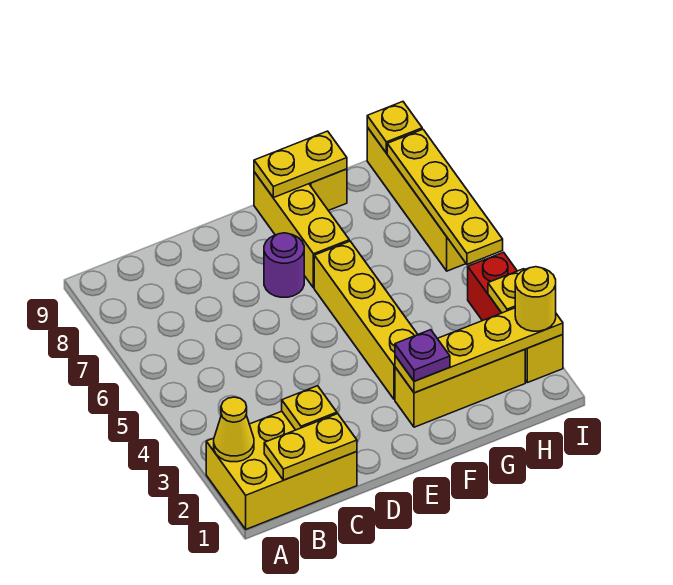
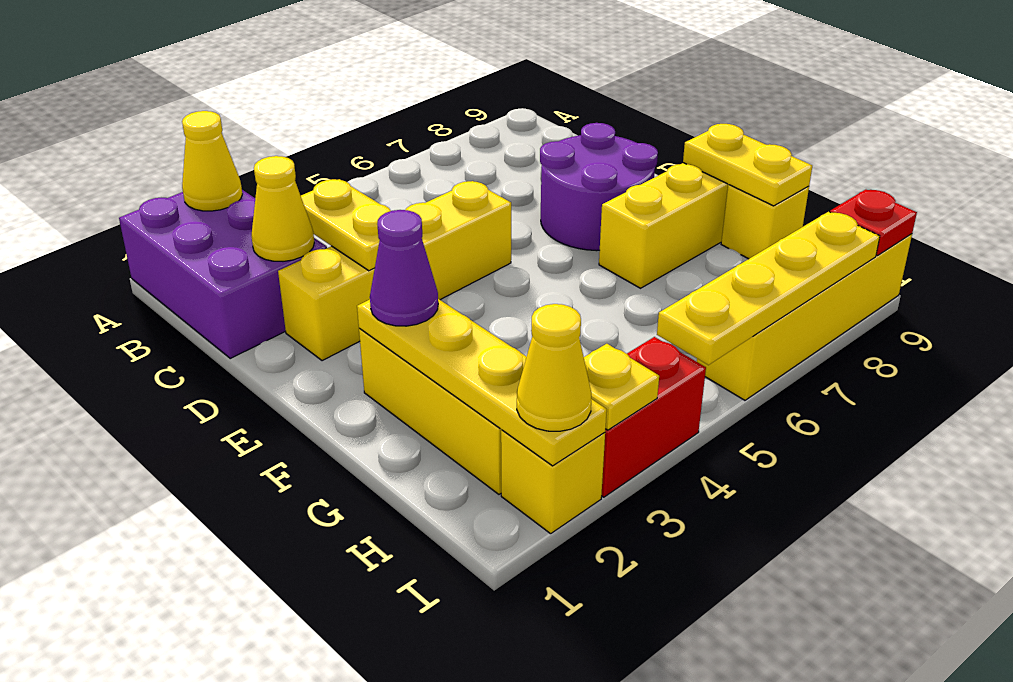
yellow 2x3 brick [206,411,357,529] -> purple 2x3 brick [119,190,327,358]
yellow 1x2 plate [264,414,357,480] -> yellow 1x2 plate moved to [301,179,391,271]
yellow 1x1 plate [282,386,337,430] -> yellow 1x1 cone [251,156,314,261]
purple 1x1 round brick [264,233,304,297] -> purple 2x2 round brick [540,123,658,251]
purple 1x1 plate [395,330,450,381] -> purple 1x1 cone [370,210,438,326]
yellow 1x4 brick [314,241,418,399] -> yellow 1x4 brick moved to [278,181,511,361]
yellow 1x1 round brick [515,267,556,331] -> yellow 1x1 cone [517,304,591,431]
yellow 1x1 plate [367,102,422,153] -> red 1x1 plate [830,190,917,256]

